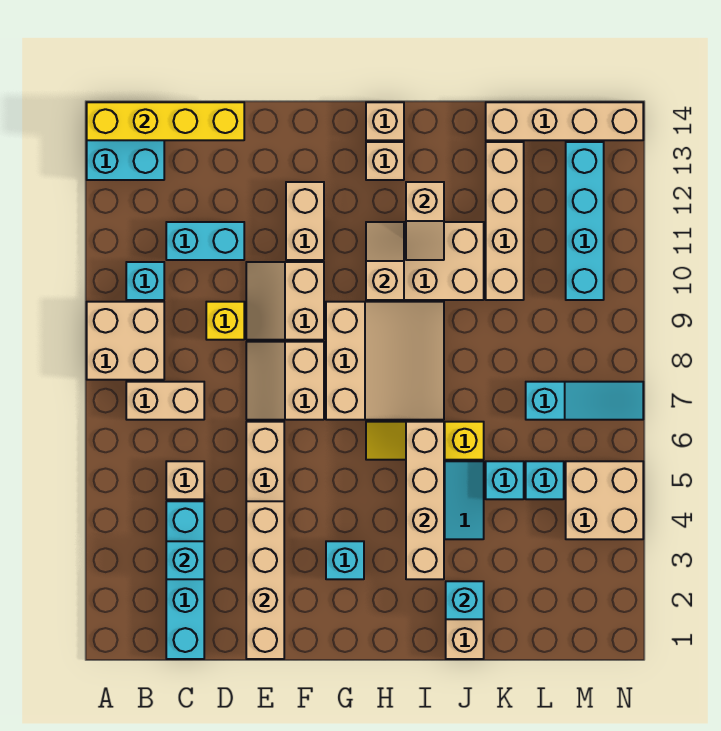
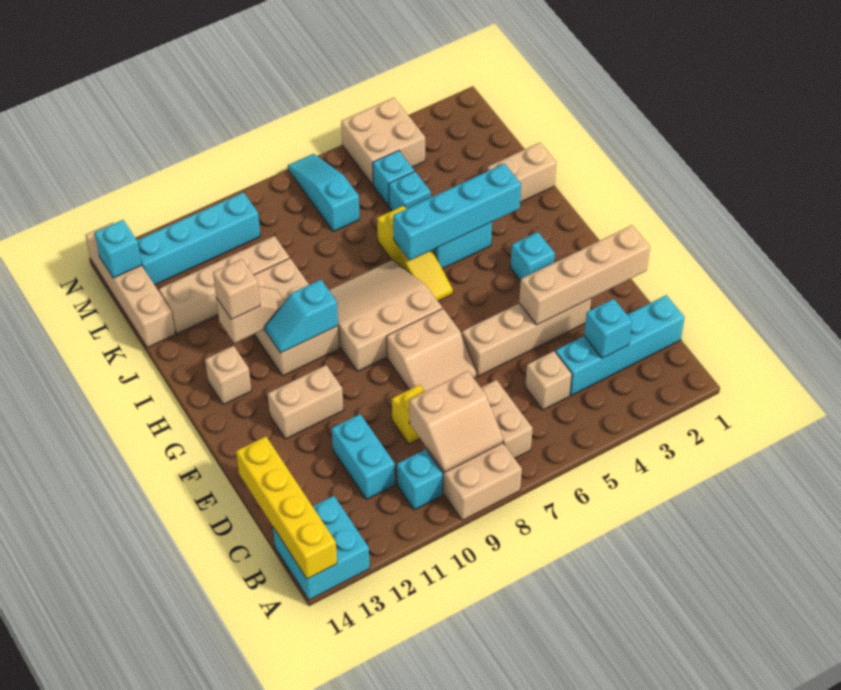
tan 2x2 slope [246,262,324,340] -> tan 2x2 slope moved to [409,371,503,472]
tan 1x2 slope [366,222,404,300] -> cyan 1x2 slope [265,280,338,353]
tan 1x1 brick [366,102,404,140] -> tan 1x1 brick moved to [213,259,260,319]
tan 1x4 brick [406,422,444,579] -> cyan 1x4 brick [393,164,521,260]
cyan 1x1 brick [446,581,484,619] -> cyan 1x1 brick moved to [95,220,141,278]

